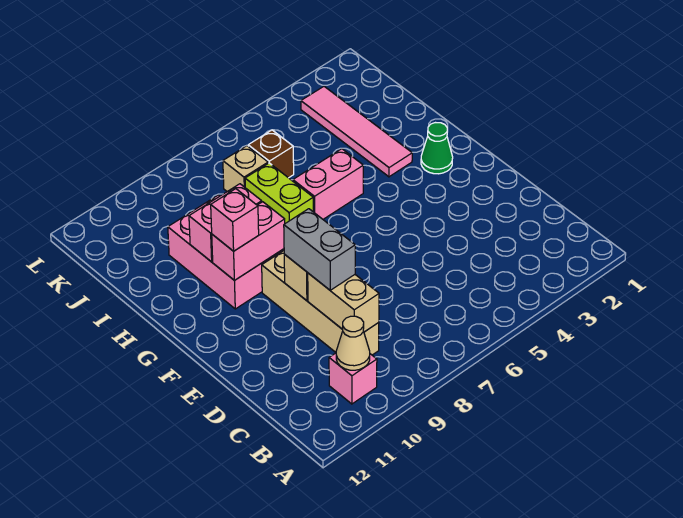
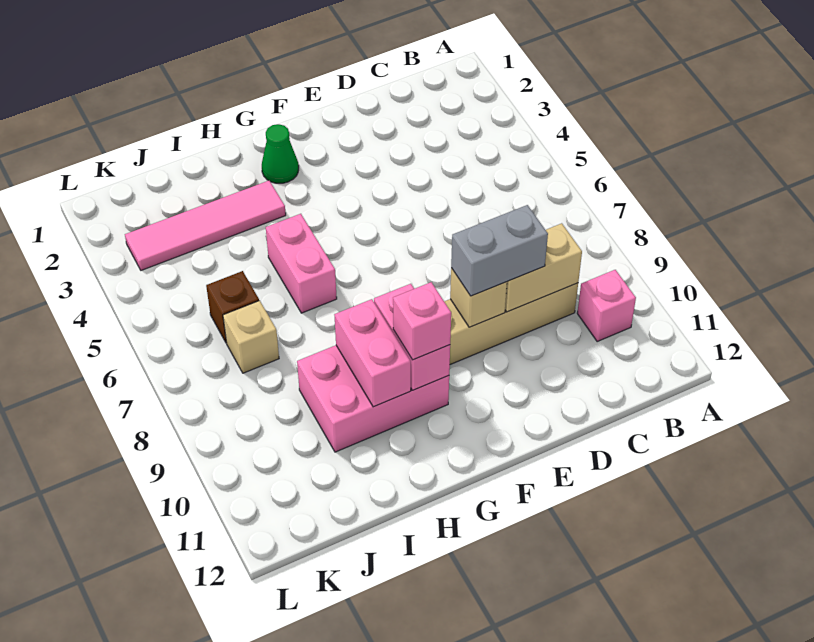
tan 1x1 cone [336,316,370,370] -> none
lime 1x2 brick [245,163,313,223] -> none

